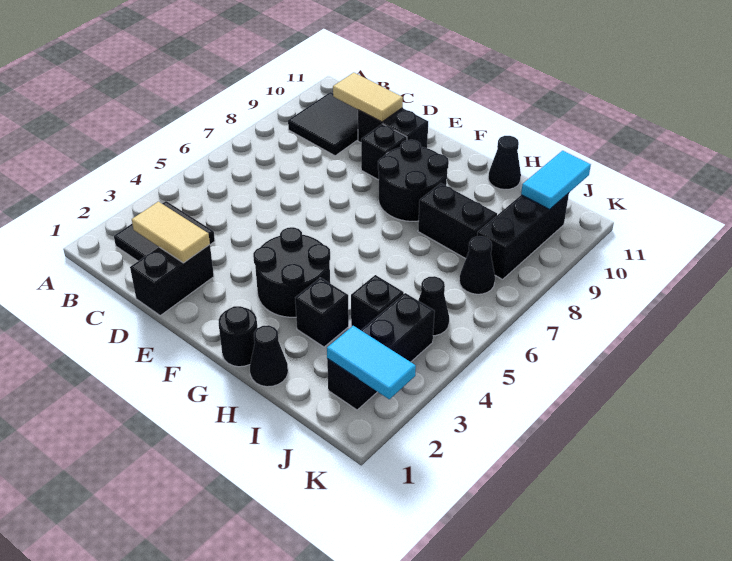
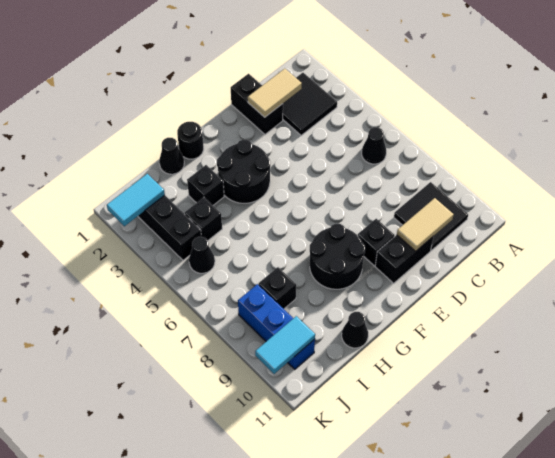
black 1x2 brick [418,183,497,259] -> black 1x1 brick [259,267,296,309]
black 1x1 cone [459,236,495,294] -> black 1x1 cone moved to [362,127,386,164]
black 1x3 brick [477,193,569,279] -> blue 1x3 brick [238,284,315,369]
cyan 1x2 tile [521,151,591,209] -> cyan 1x2 tile turned to [255,316,315,374]

